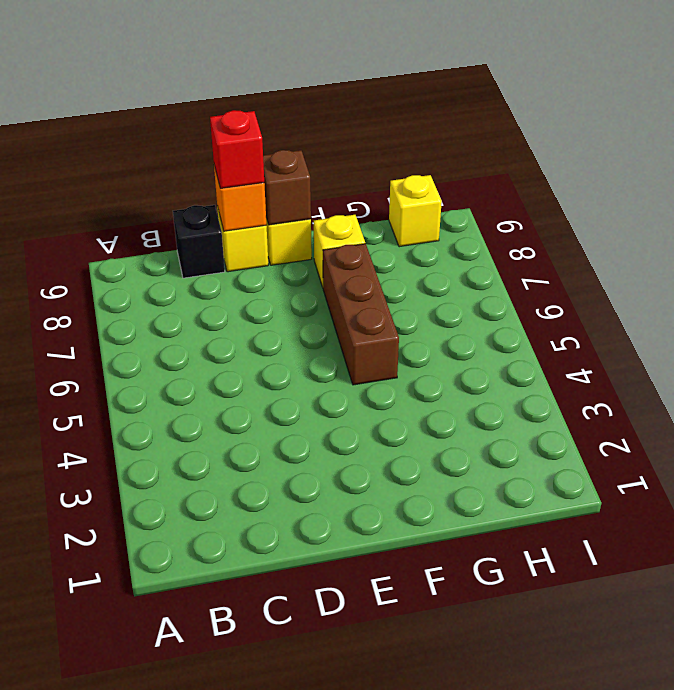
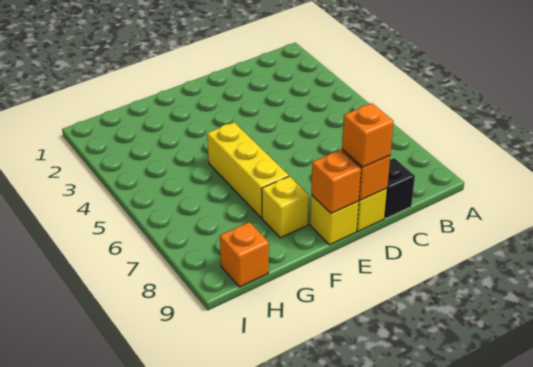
red 1x1 brick [210,110,264,188] -> orange 1x1 brick [342,103,394,167]
brown 1x1 brick [263,150,311,225] -> orange 1x1 brick [311,150,361,214]
brown 1x3 brick [323,244,399,385] -> yellow 1x3 brick [207,122,289,218]
yellow 1x1 brick [389,175,442,247] -> orange 1x1 brick [220,222,269,287]

